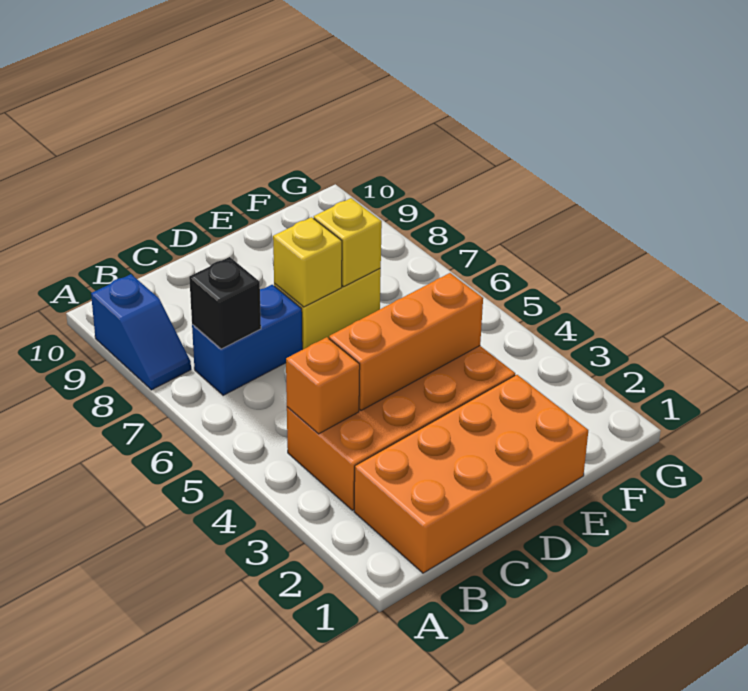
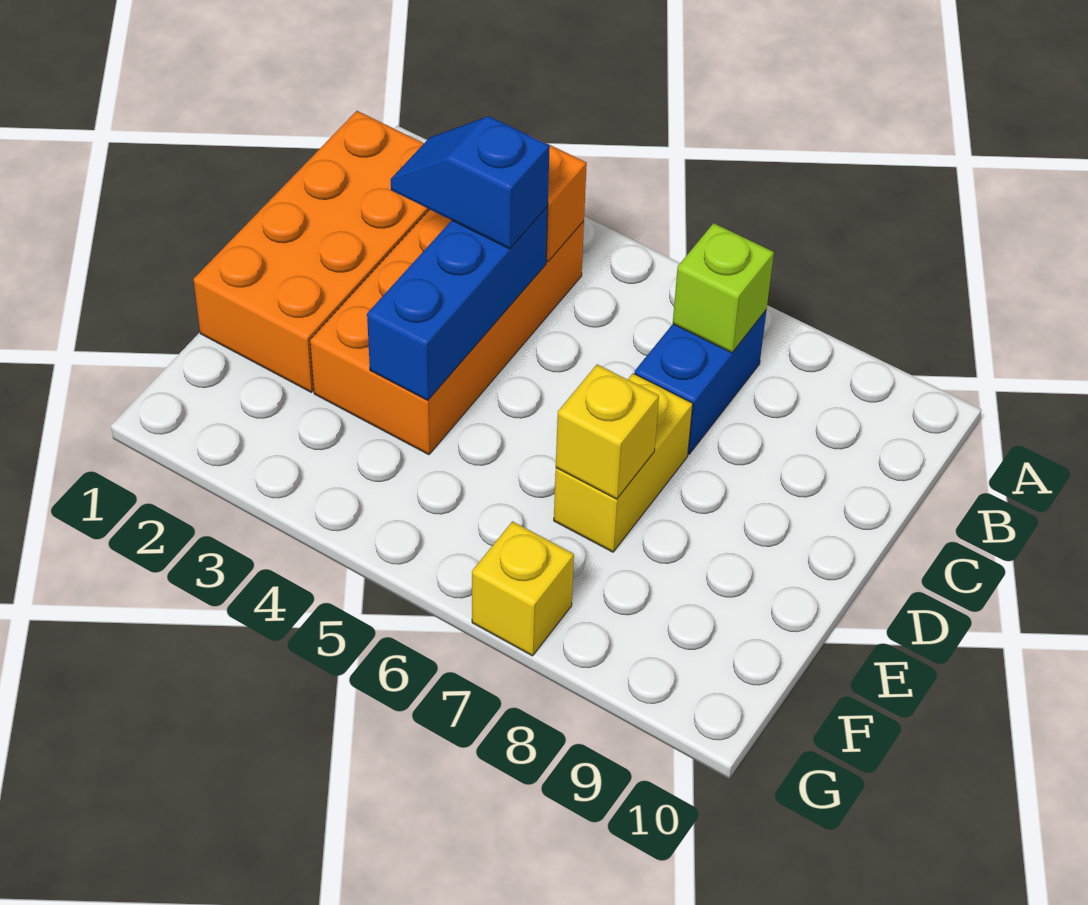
blue 1x2 slope [91,274,191,390] -> blue 1x2 slope moved to [391,116,550,249]
black 1x1 brick [189,257,261,349] -> lime 1x1 brick [673,223,774,353]
orange 1x3 brick [329,273,483,411] -> blue 1x3 brick [367,207,548,400]
yellow 1x1 brick [273,217,342,307] -> yellow 1x1 brick moved to [472,521,574,656]

